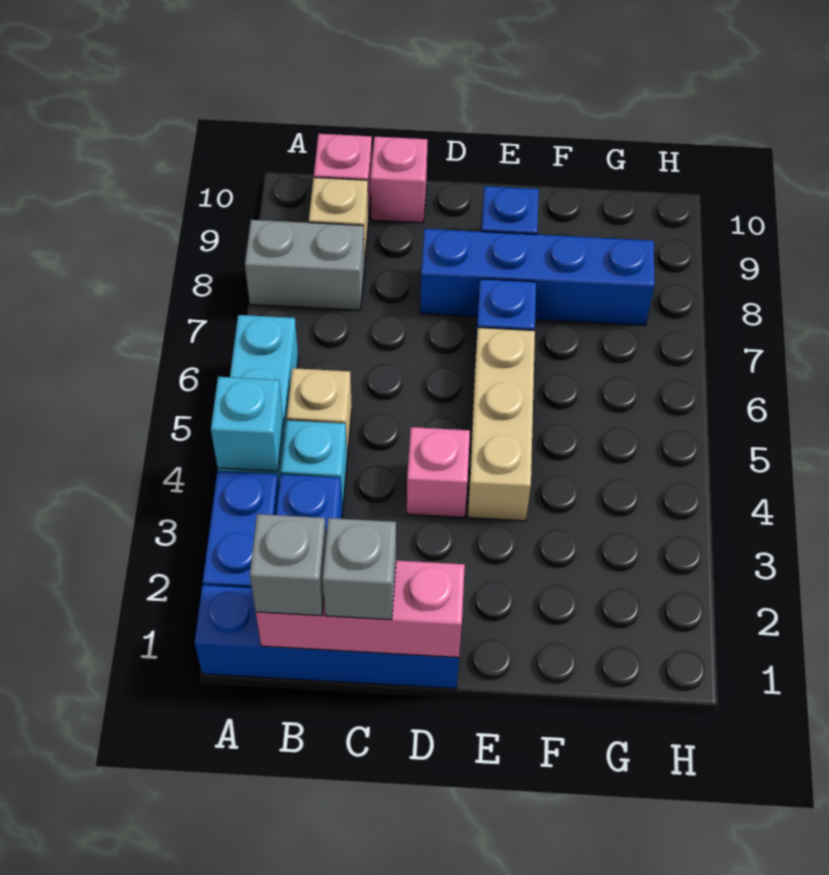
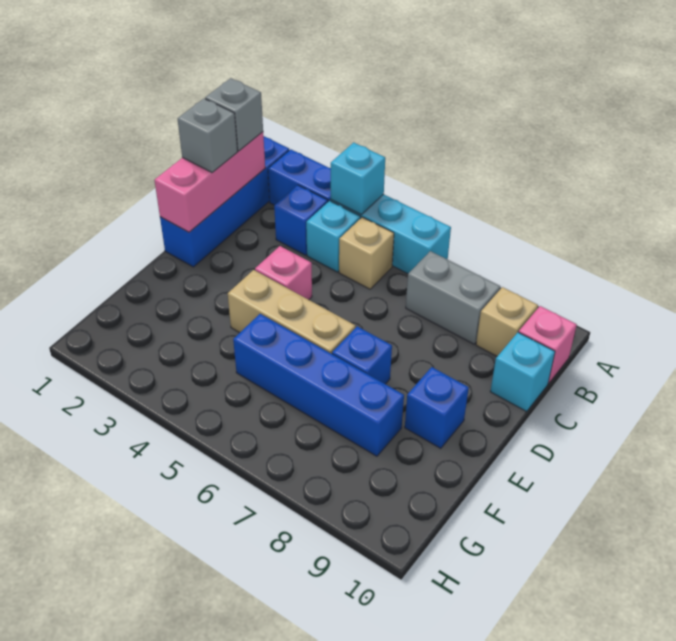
grey 1x2 brick [245,220,364,310] -> grey 1x2 brick turned to [406,251,500,344]
pink 1x1 brick [371,137,428,223] -> cyan 1x1 brick [490,332,555,412]
blue 1x4 brick [420,229,655,325] -> blue 1x4 brick turned to [233,314,404,456]

